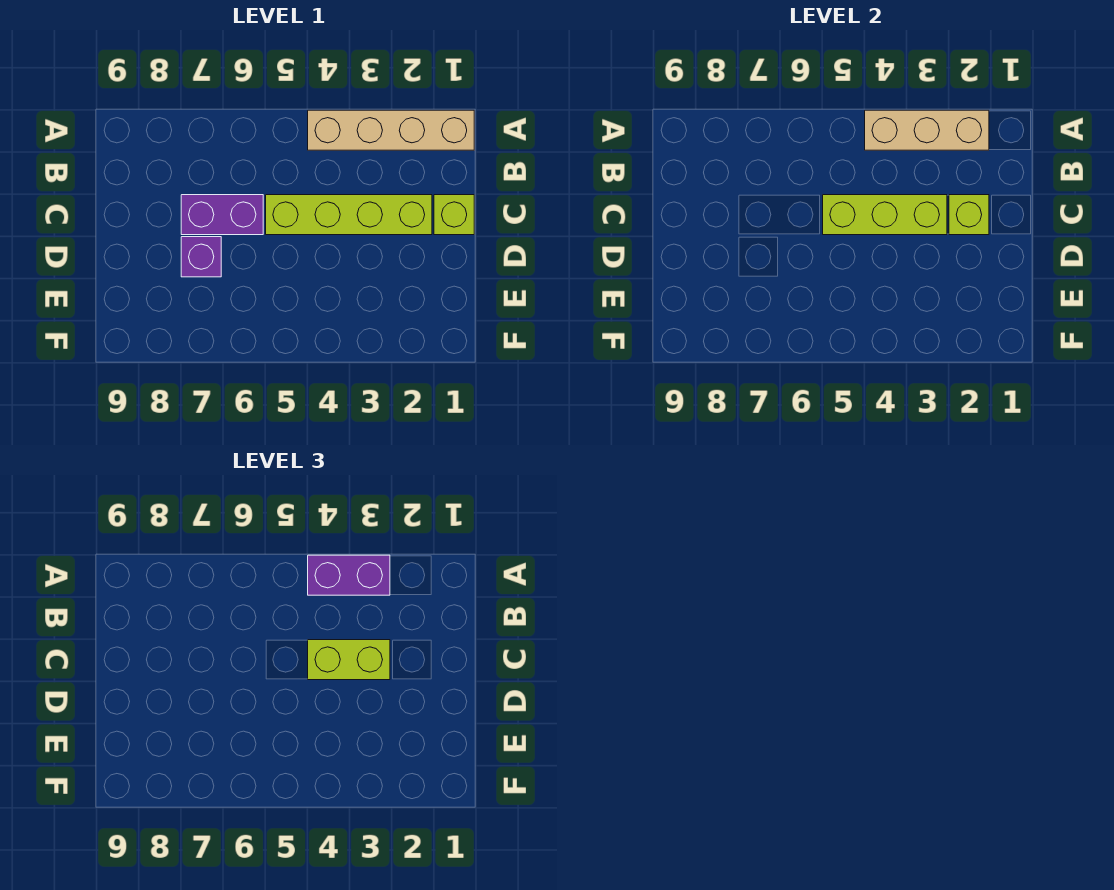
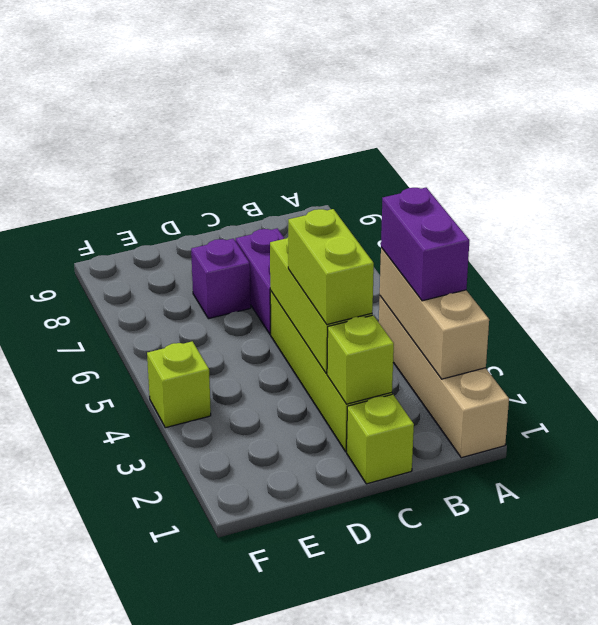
none -> lime 1x1 brick [147,341,211,428]

